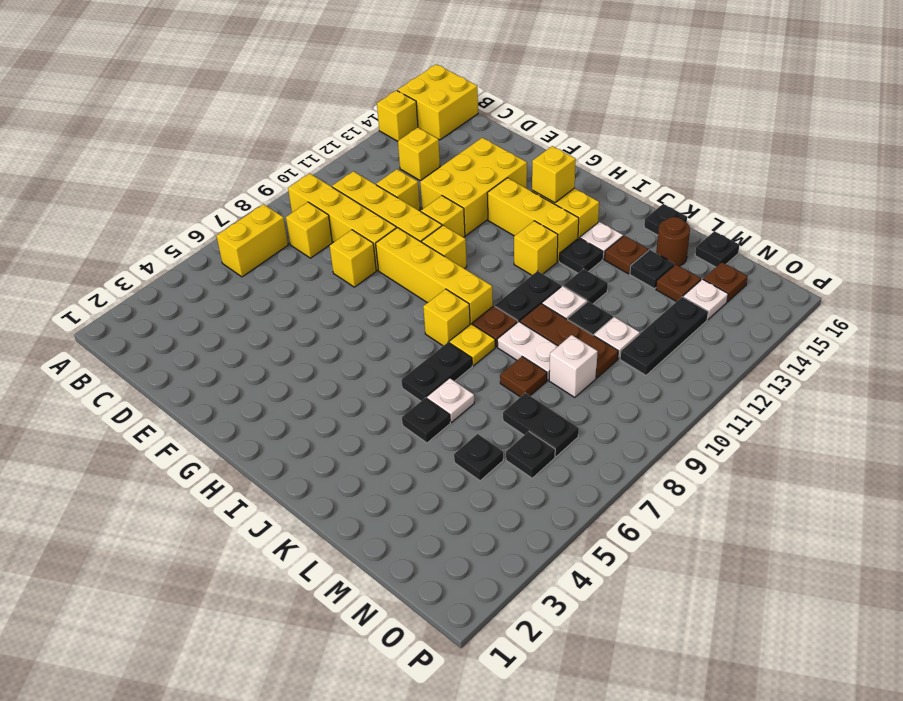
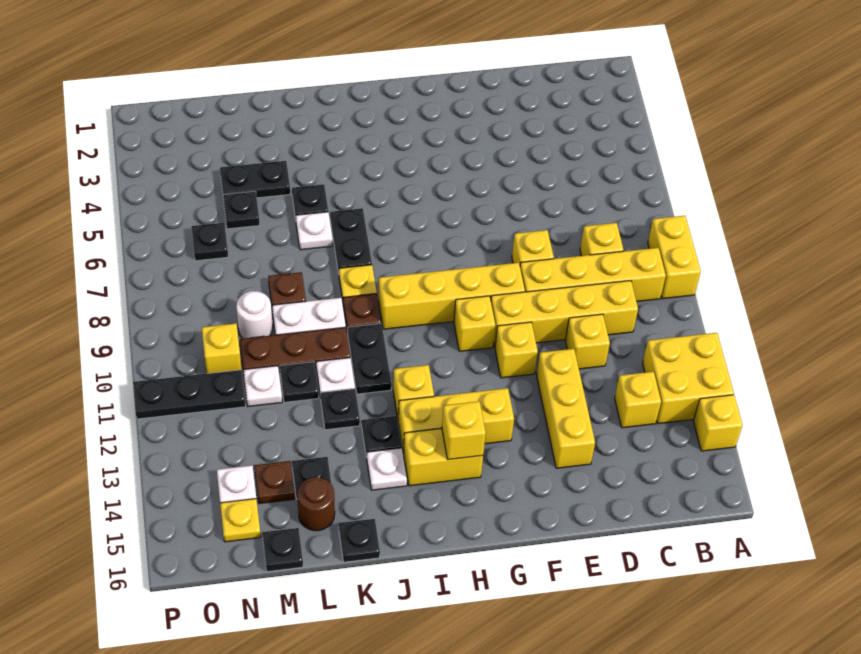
yellow 2x2 brick [397,64,478,140] -> yellow 2x2 brick moved to [643,333,734,424]
yellow 1x2 brick [217,204,288,277] -> yellow 1x2 brick moved to [648,216,701,299]
yellow 2x3 brick [420,138,527,235] -> yellow 1x3 brick [537,349,595,468]
yellow 1x1 brick [423,289,470,346] -> yellow 1x1 brick moved to [202,323,241,374]
brown 1x1 plate [605,236,648,274] -> none
black 1x2 plate [503,393,579,457] -> black 1x2 plate moved to [220,161,290,198]
white 1x1 brick [549,335,598,397] -> white 1x1 round brick [236,291,273,339]
black 1x3 plate [620,297,708,375] -> black 1x3 plate turned to [133,370,246,419]
brown 1x1 plate [703,262,748,302] -> yellow 1x1 plate [220,499,261,542]

